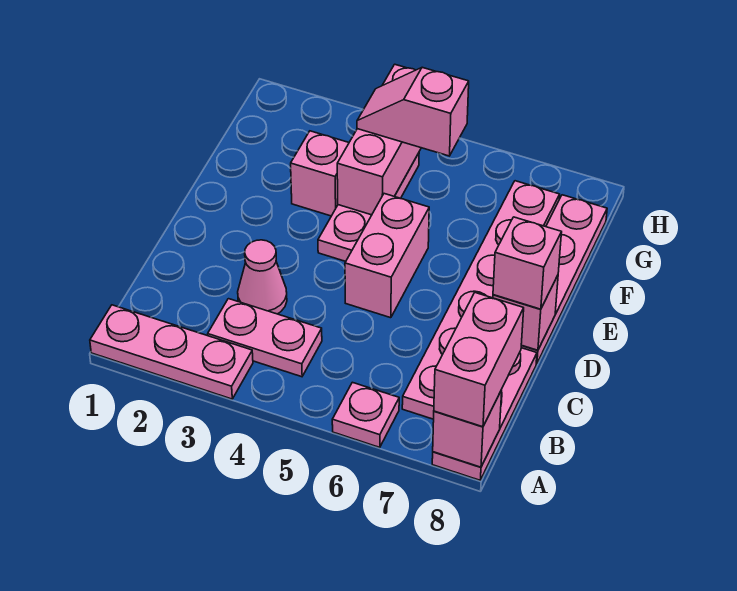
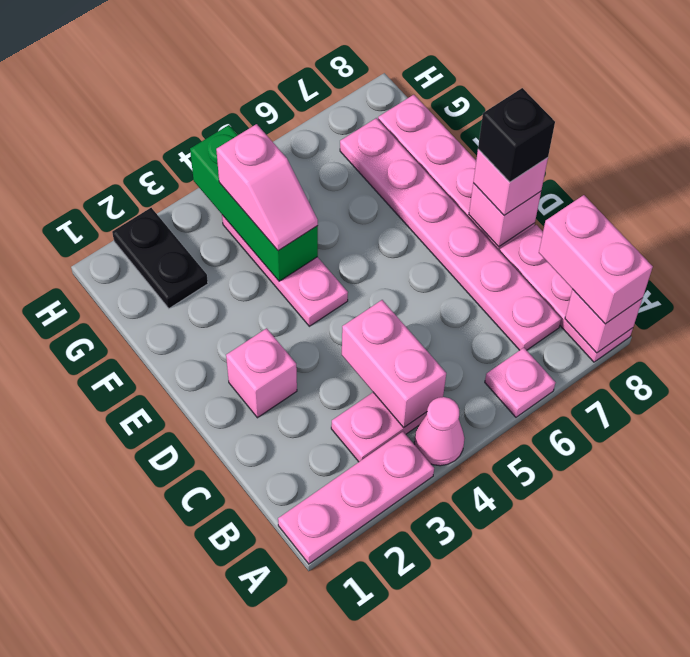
pink 1x1 cone [238,240,287,314] -> pink 1x1 cone moved to [414,397,465,466]
pink 1x2 brick [345,194,429,318] -> pink 1x2 brick moved to [342,300,446,427]
none -> black 1x1 brick [478,88,555,182]
pink 1x1 brick [291,131,349,216] -> pink 1x1 brick moved to [226,328,297,418]
pink 1x3 brick [337,64,421,215] -> green 1x3 brick [190,125,318,281]
none -> black 1x2 plate [112,208,208,308]
pink 1x2 slope [357,67,469,156] -> pink 1x2 slope turned to [216,124,318,251]

